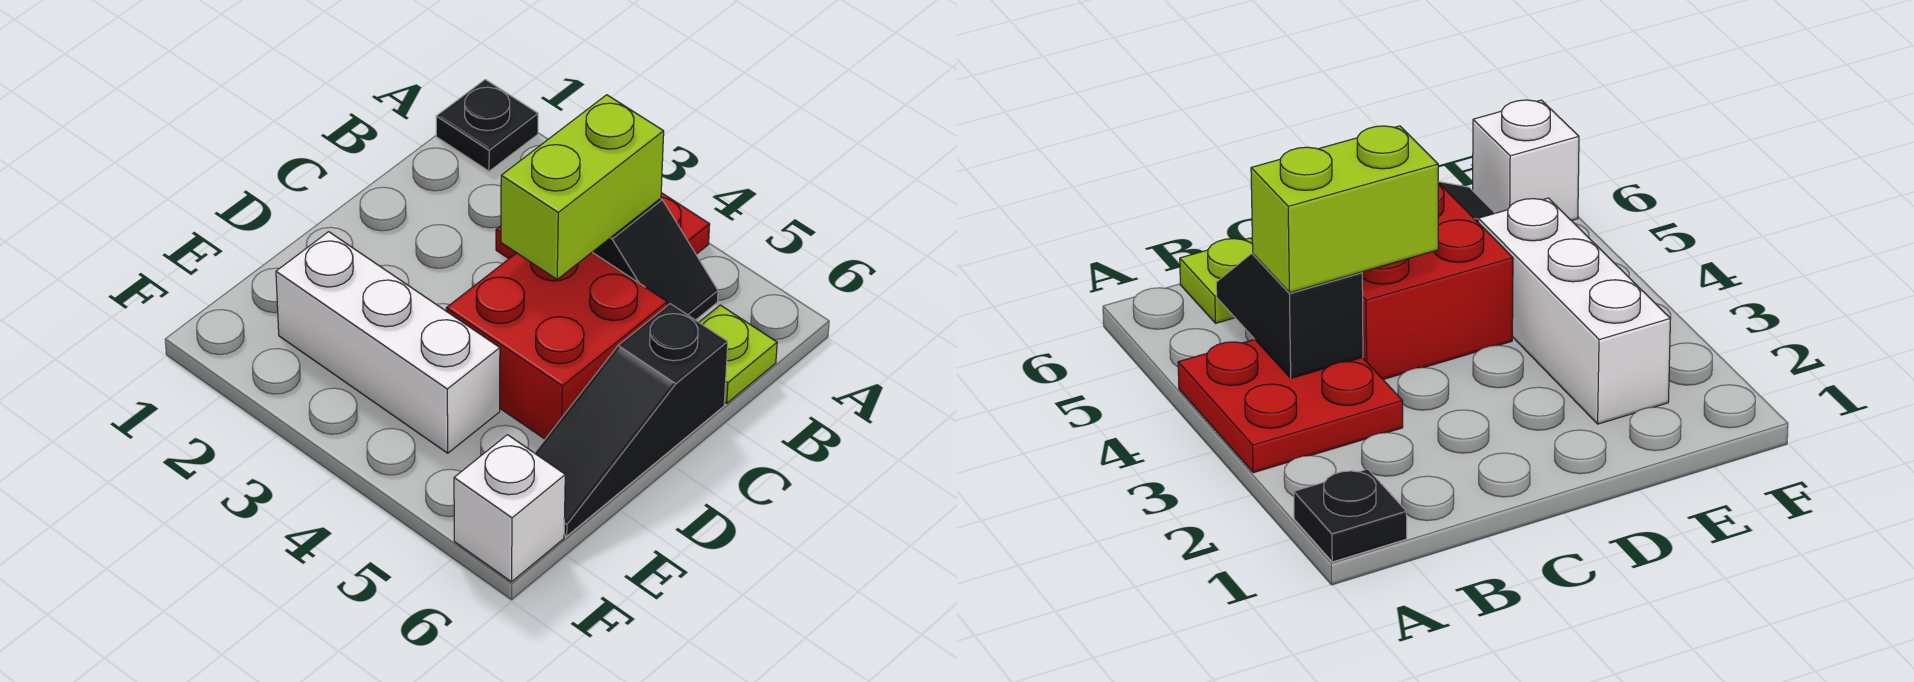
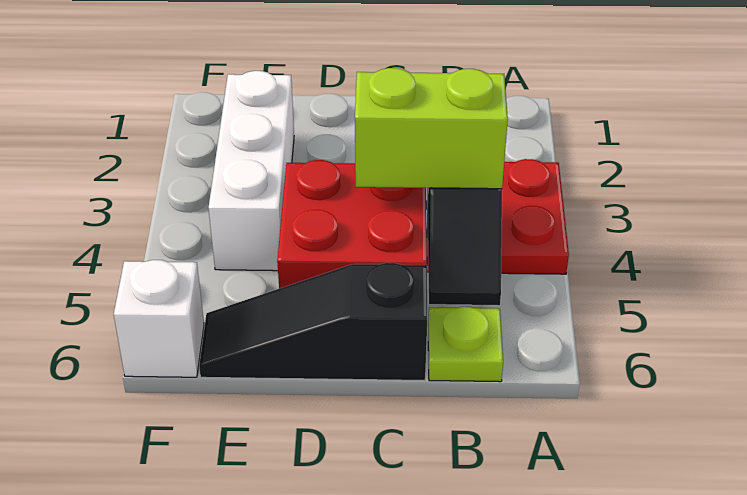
black 1x1 plate [436,79,538,171] -> none

